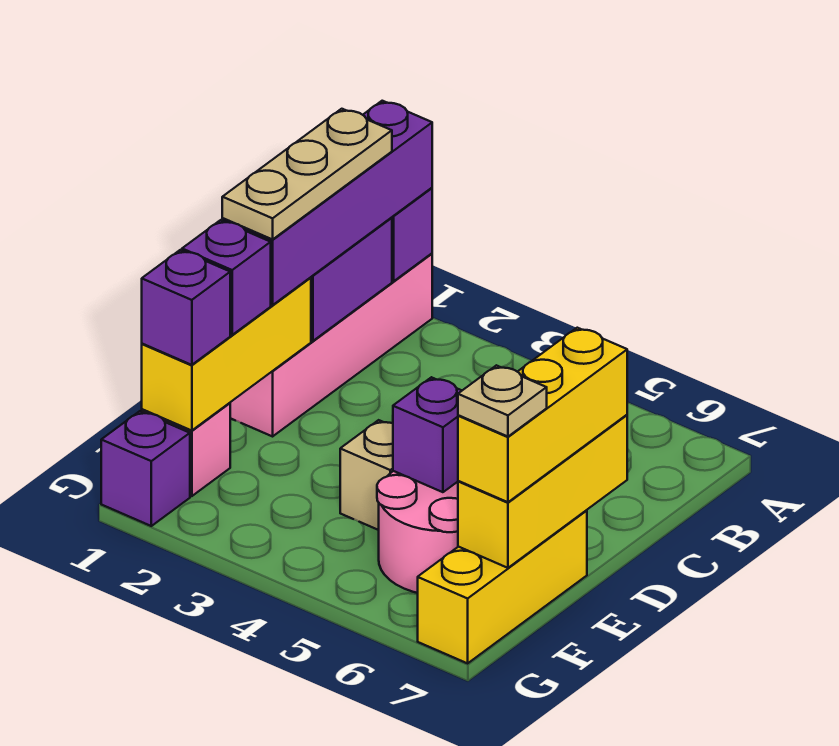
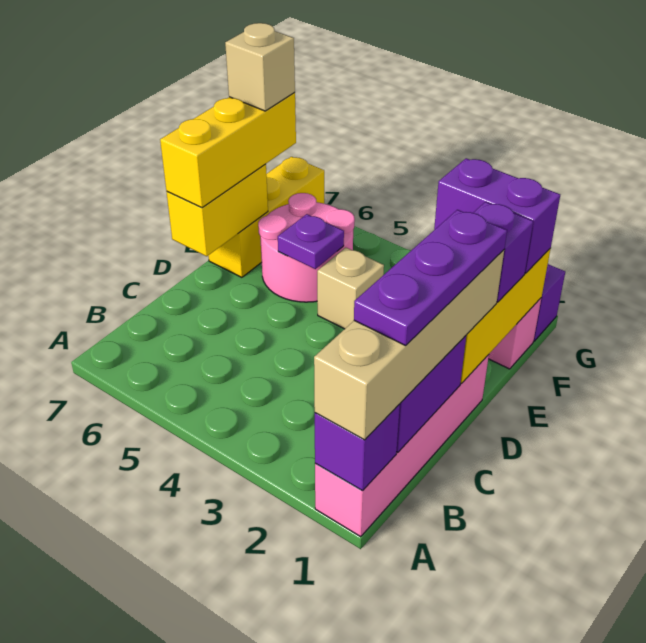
purple 1x4 brick [222,101,432,305] -> tan 1x4 brick [314,250,504,440]
tan 1x3 plate [222,109,392,240] -> purple 1x3 plate [354,210,507,346]
yellow 1x3 brick [458,415,627,568] -> yellow 1x2 brick [167,164,268,256]
purple 1x1 brick [393,377,462,492] -> purple 1x1 plate [278,214,344,269]
purple 1x1 brick [142,250,230,365] -> purple 1x2 brick [434,158,560,273]
tan 1x1 plate [458,365,547,437] -> tan 1x1 brick [225,23,295,111]

